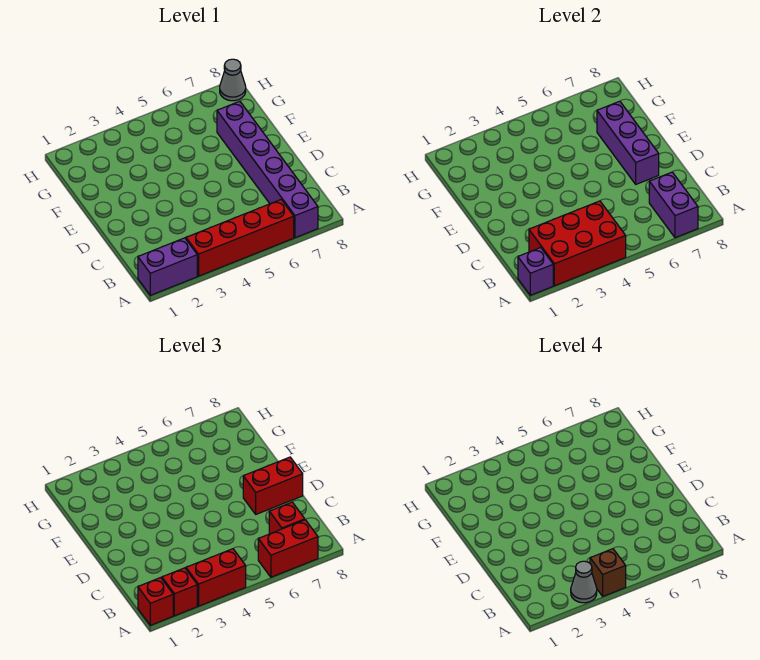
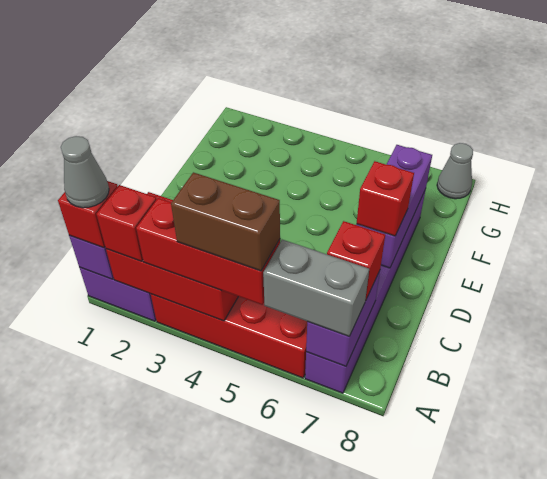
red 1x2 brick [186,549,246,606] -> red 1x3 brick [136,198,280,305]
grey 1x1 cone [571,561,597,603] -> grey 1x1 cone moved to [61,136,109,208]
brown 1x1 brick [590,549,626,596] -> brown 1x2 brick [171,172,280,271]
red 1x2 brick [258,520,318,577] -> grey 1x2 brick [263,240,369,336]
red 1x2 brick [243,457,303,514] -> red 1x1 brick [357,161,414,236]

